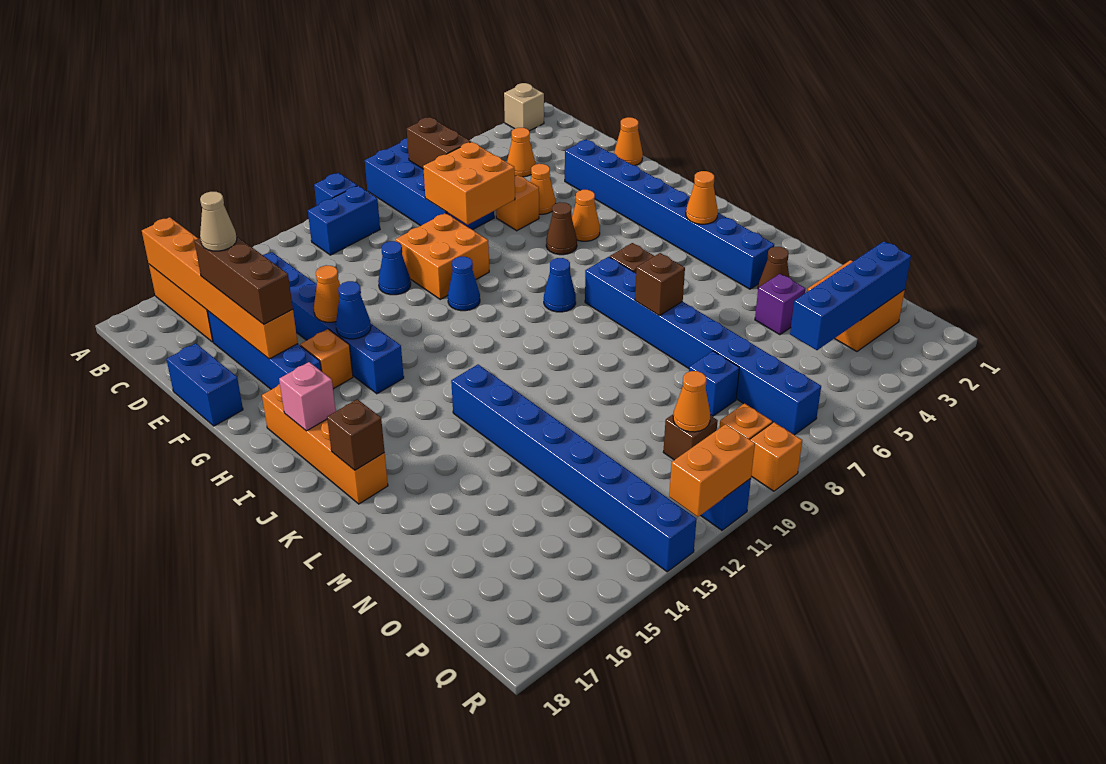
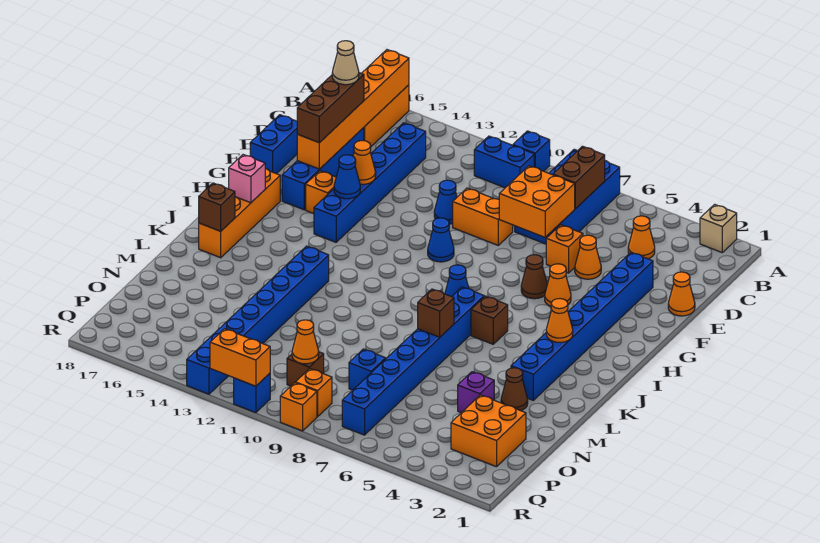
orange 2x2 brick [396,213,489,299] -> orange 1x2 brick [453,188,513,245]
blue 1x4 brick [790,241,911,350] -> none

